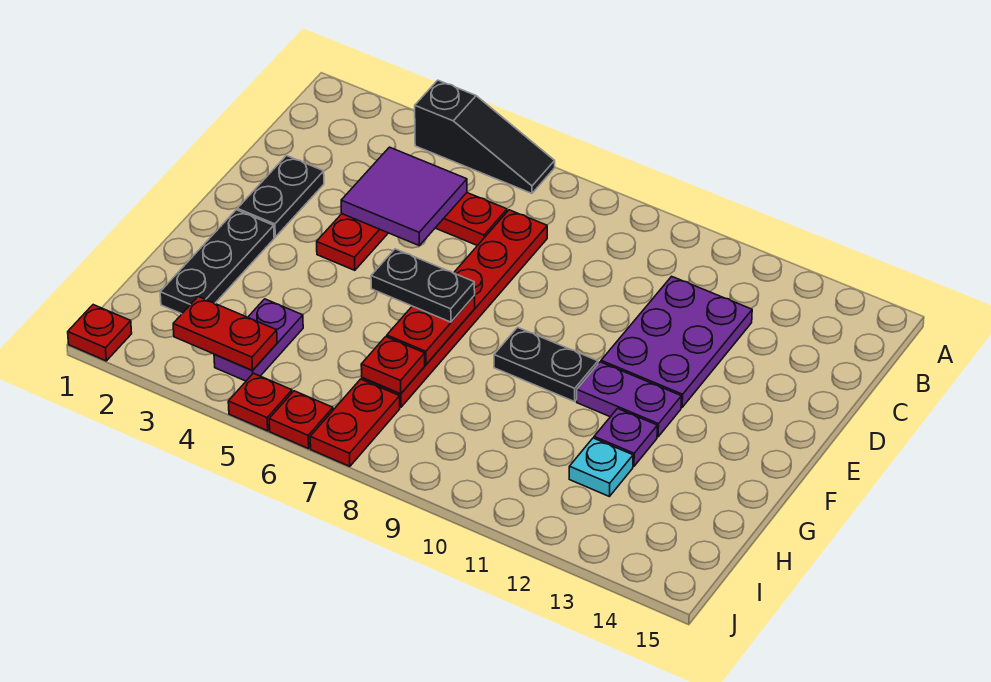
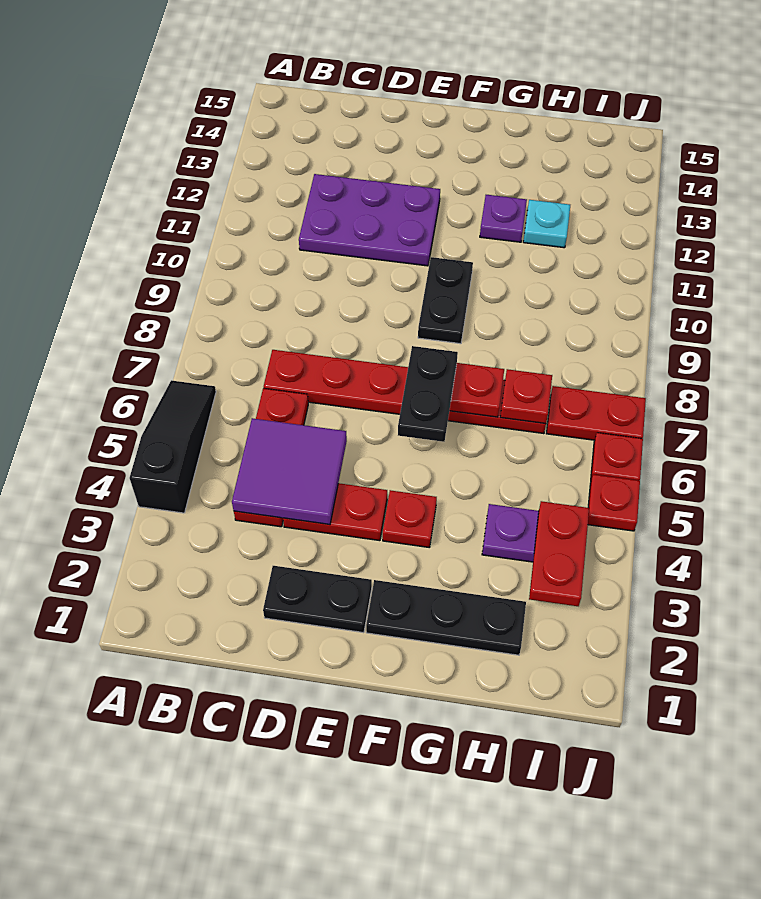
purple 1x2 plate [577,362,681,437] -> none
red 1x1 plate [68,305,132,361] -> red 1x1 plate moved to [383,490,437,547]

